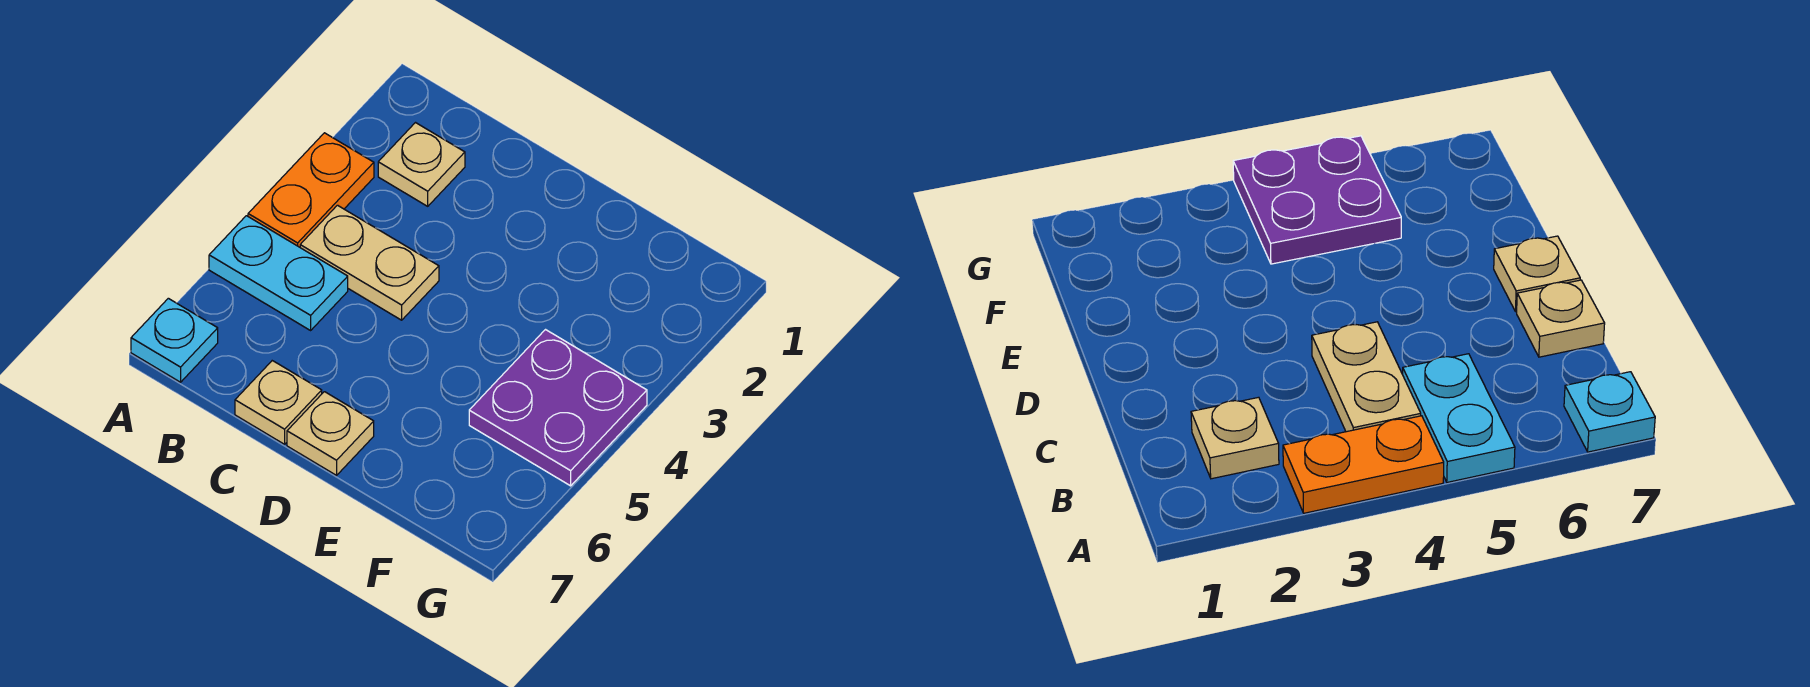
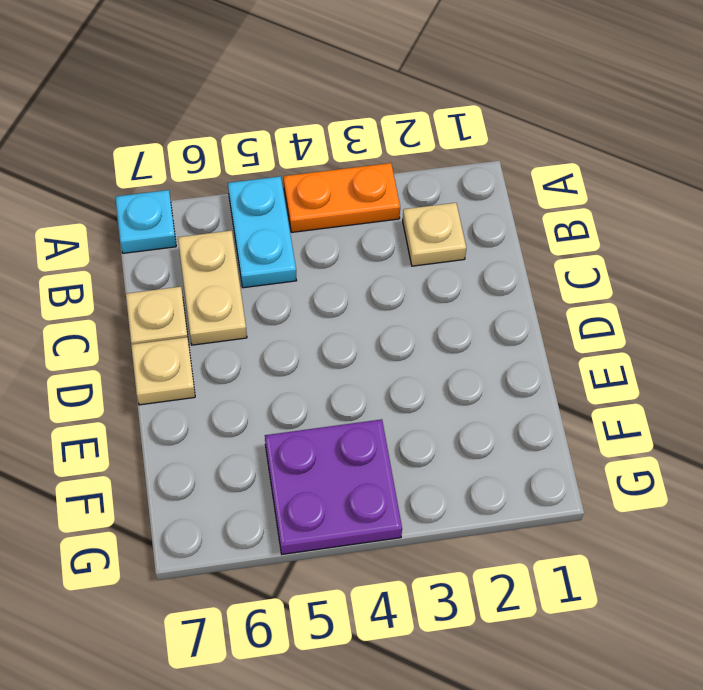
tan 1x2 plate [300,205,439,320] -> tan 1x2 plate moved to [178,230,247,345]

